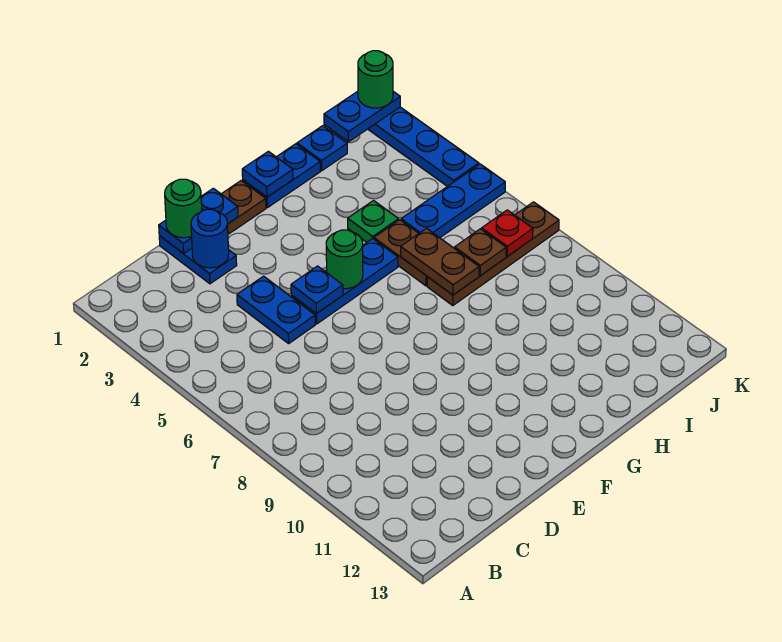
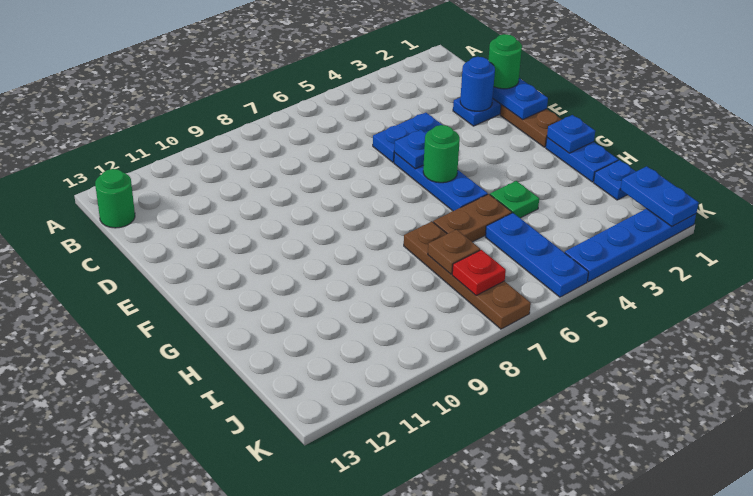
brown 1x2 plate [401,228,479,295] -> none
green 1x1 round brick [358,51,393,108] -> green 1x1 round brick moved to [95,169,135,228]

